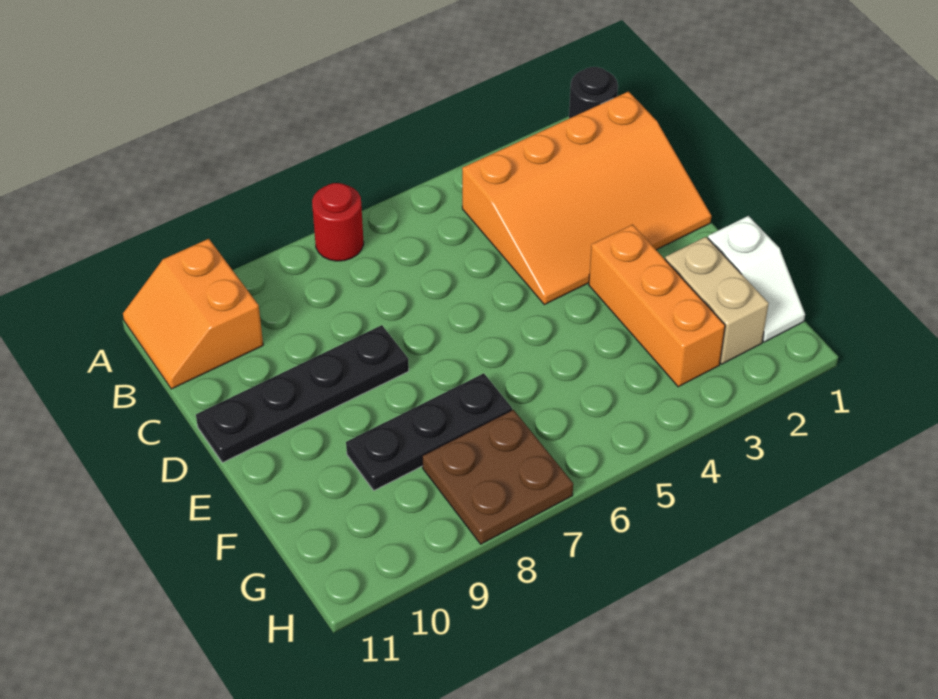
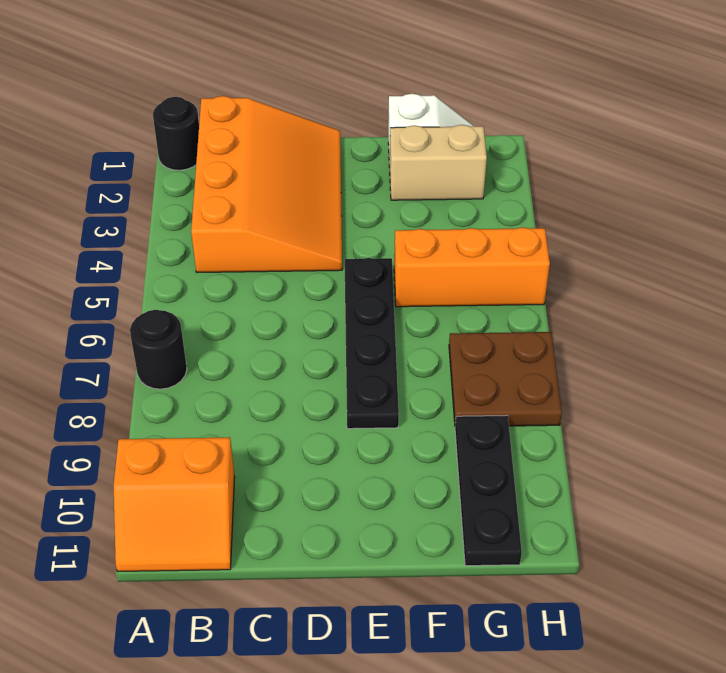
red 1x1 round brick [312,183,364,261] -> black 1x1 round brick [130,310,187,389]
black 1x4 plate [196,325,409,463] -> black 1x4 plate moved to [345,258,399,429]
orange 1x3 brick [589,224,725,387] -> orange 1x3 brick moved to [394,227,550,307]
black 1x3 plate [346,373,512,490] -> black 1x3 plate moved to [455,415,522,566]

